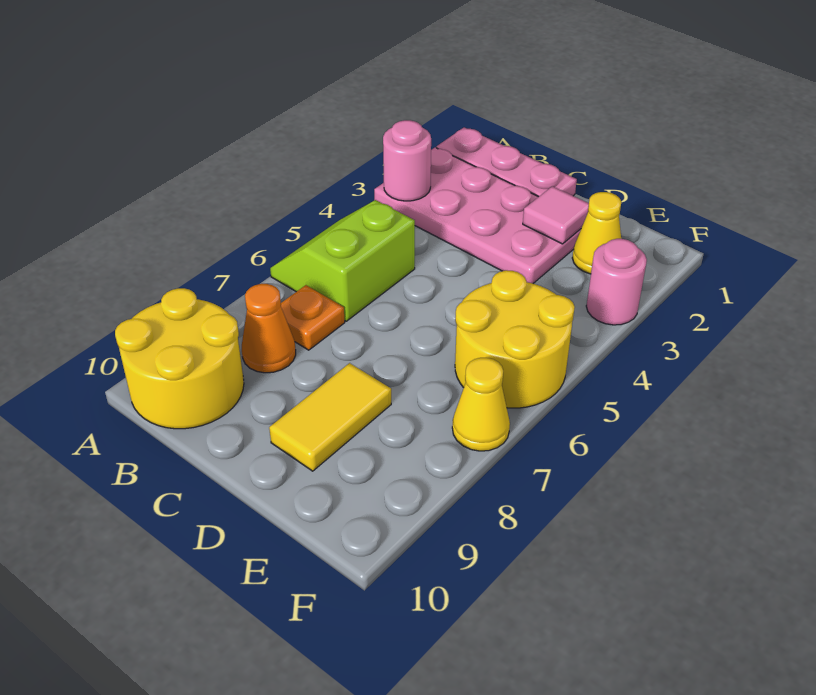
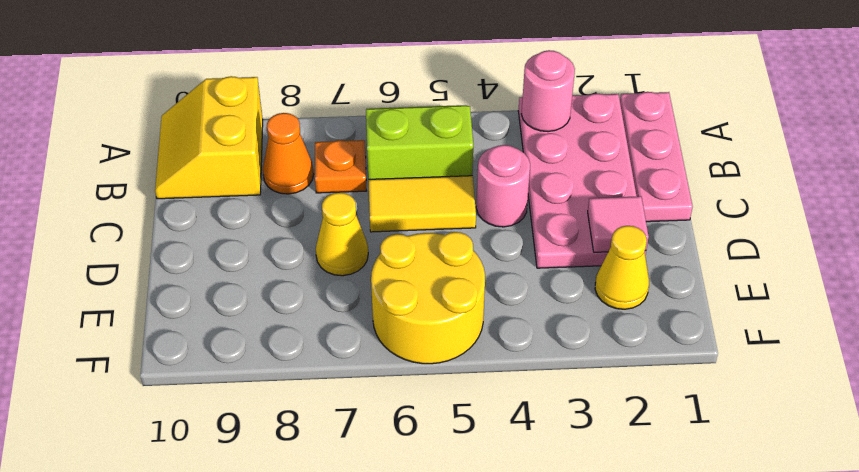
yellow 2x2 round brick [115,288,244,429] -> yellow 2x2 slope [155,76,263,199]
yellow 1x2 tile [269,363,391,471] -> yellow 1x2 tile moved to [368,176,476,232]
pink 1x1 round brick [586,239,647,325] -> pink 1x1 round brick moved to [476,145,530,227]
yellow 1x1 cone [452,358,510,451] -> yellow 1x1 cone moved to [316,193,368,276]

